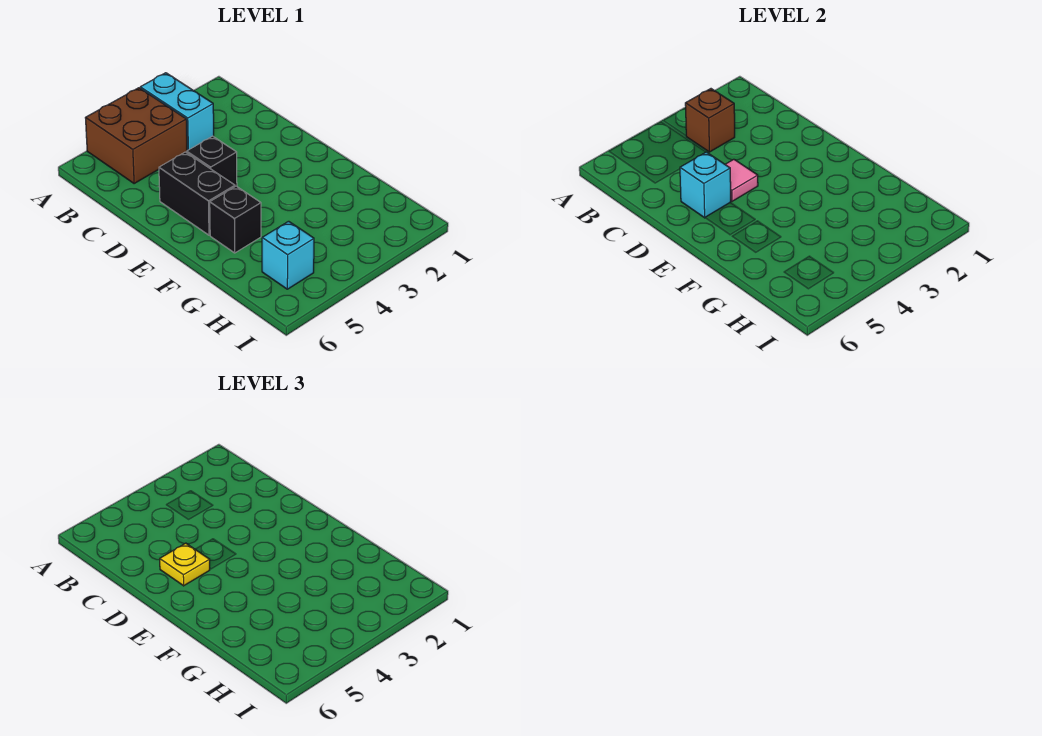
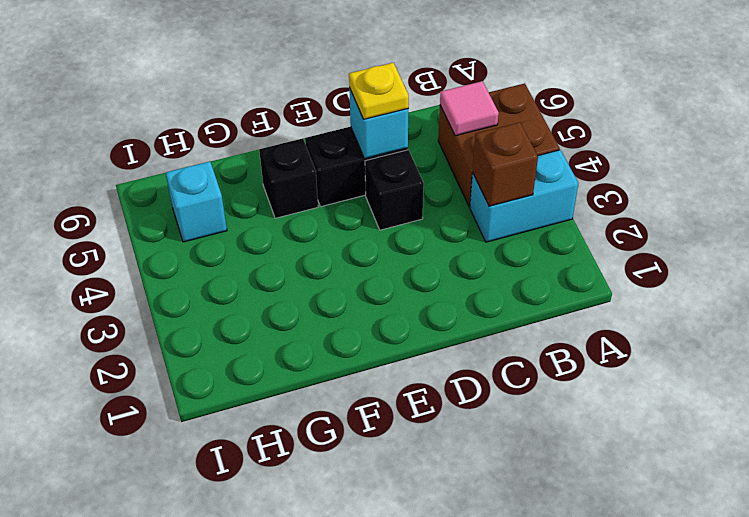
pink 1x1 tile [725,159,758,201] -> pink 1x1 tile moved to [440,81,499,136]

